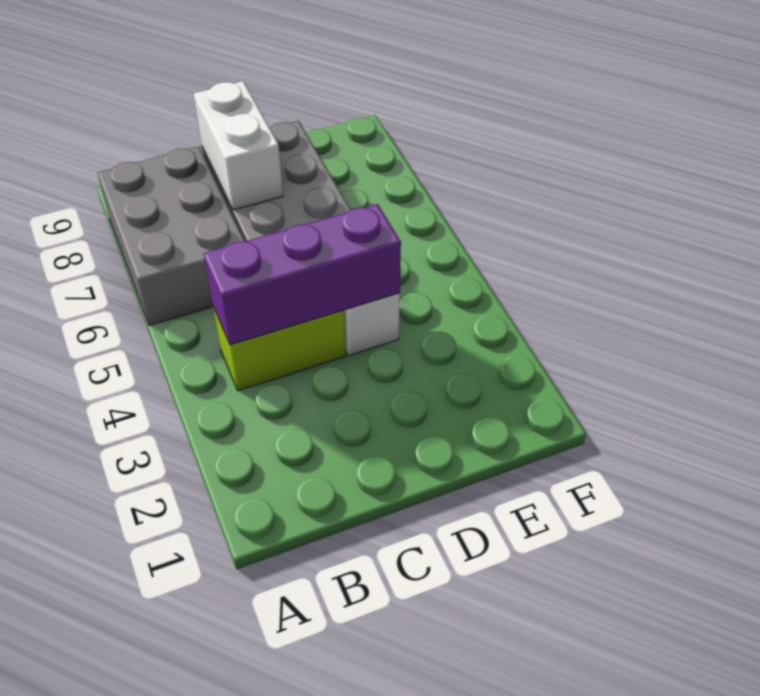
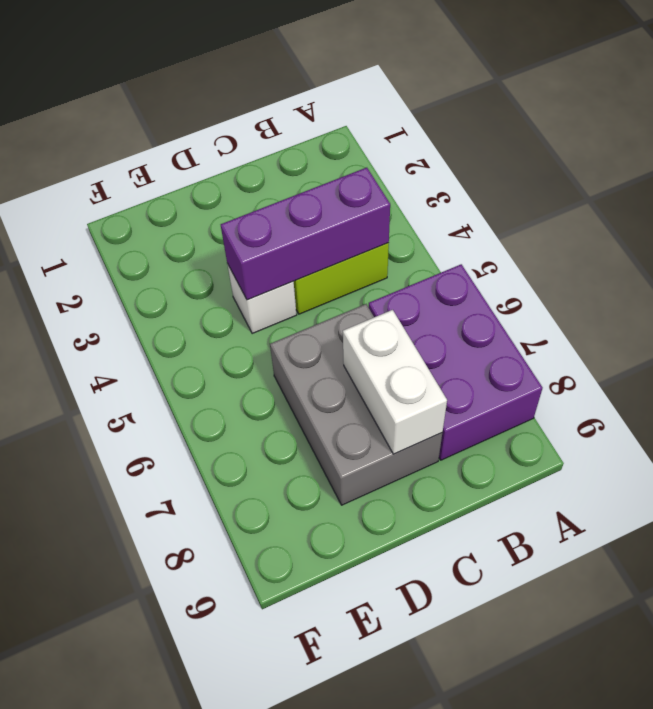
grey 2x3 brick [98,146,245,326] -> purple 2x3 brick [369,264,543,460]

